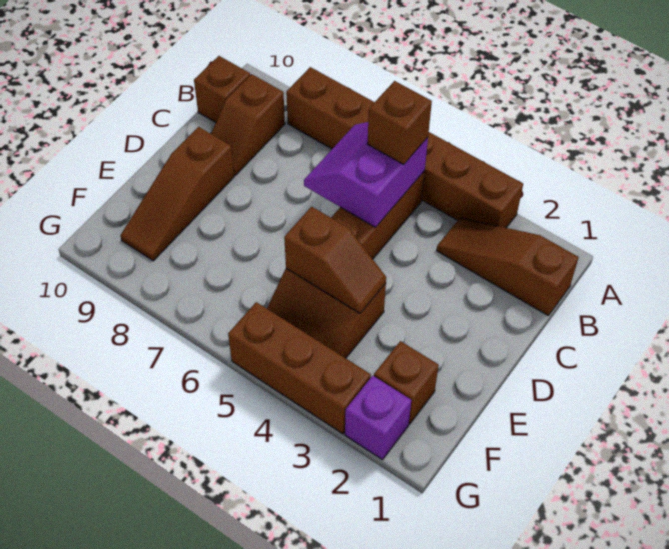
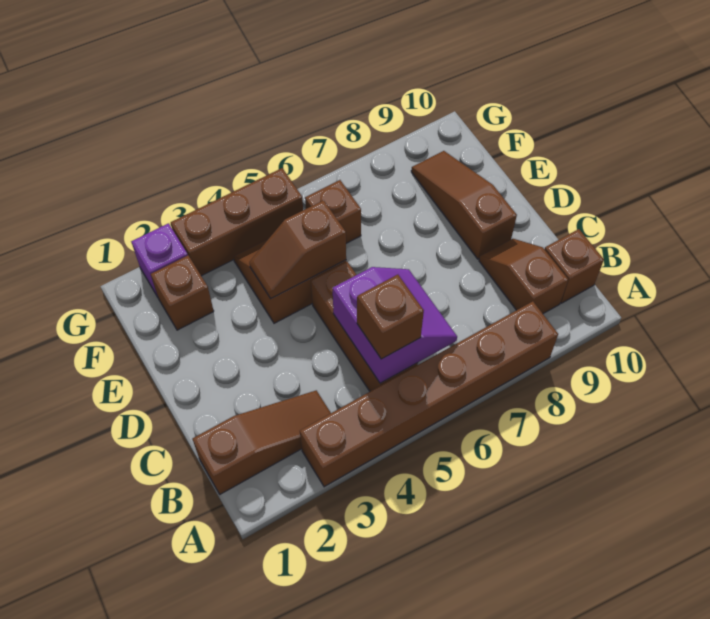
none -> brown 1x1 brick [305,180,361,243]

